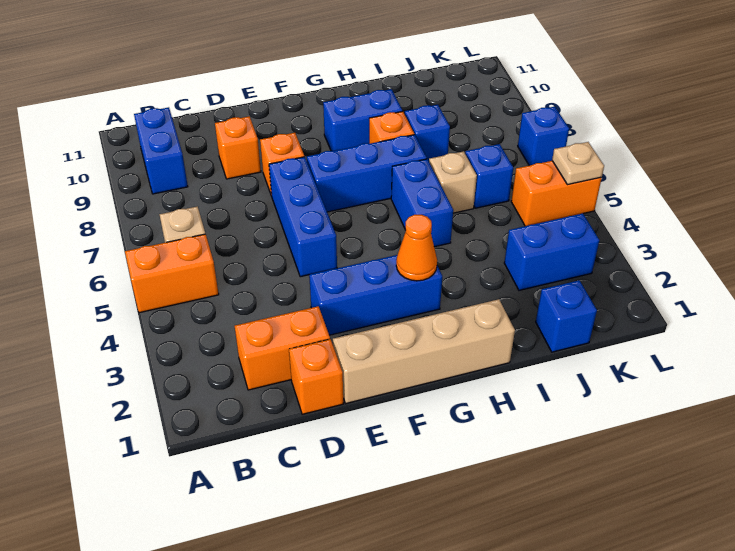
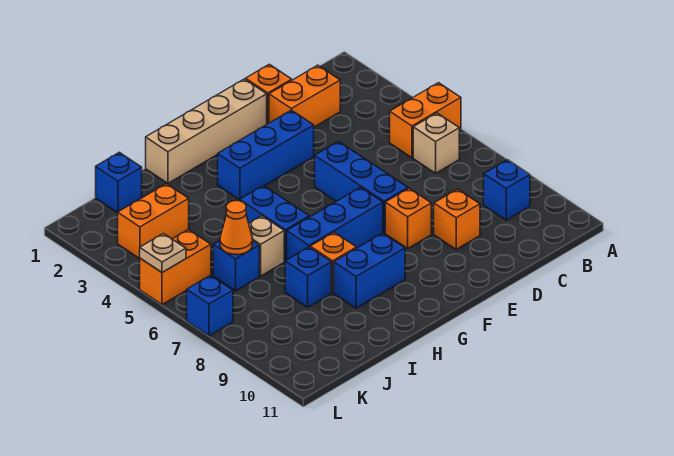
blue 1x2 brick [134,107,188,194] -> blue 1x1 brick [484,160,530,220]
orange 1x1 cone [396,215,437,281] -> orange 1x1 cone moved to [220,201,253,255]
blue 1x2 brick [504,213,599,290] -> orange 1x2 brick [118,184,189,259]

